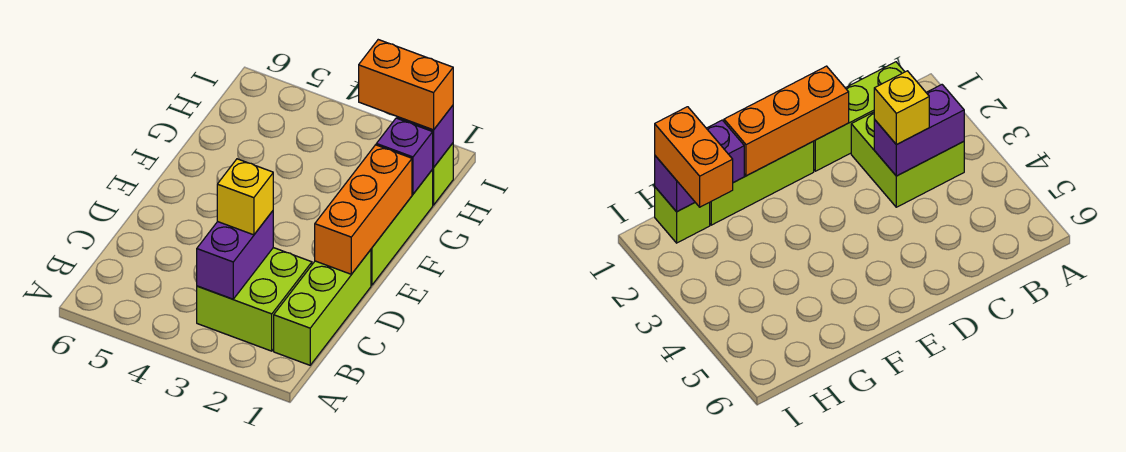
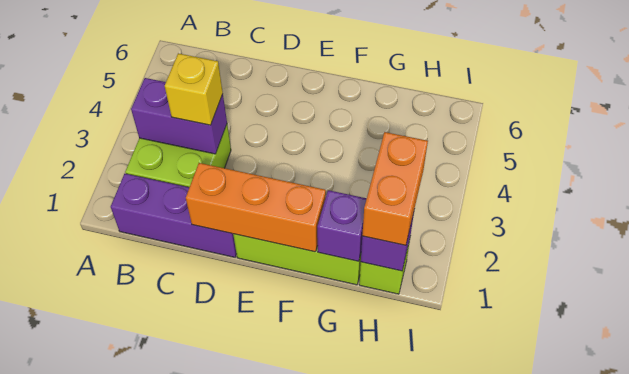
lime 1x3 brick [274,250,371,365] -> purple 1x3 brick [111,174,237,257]

